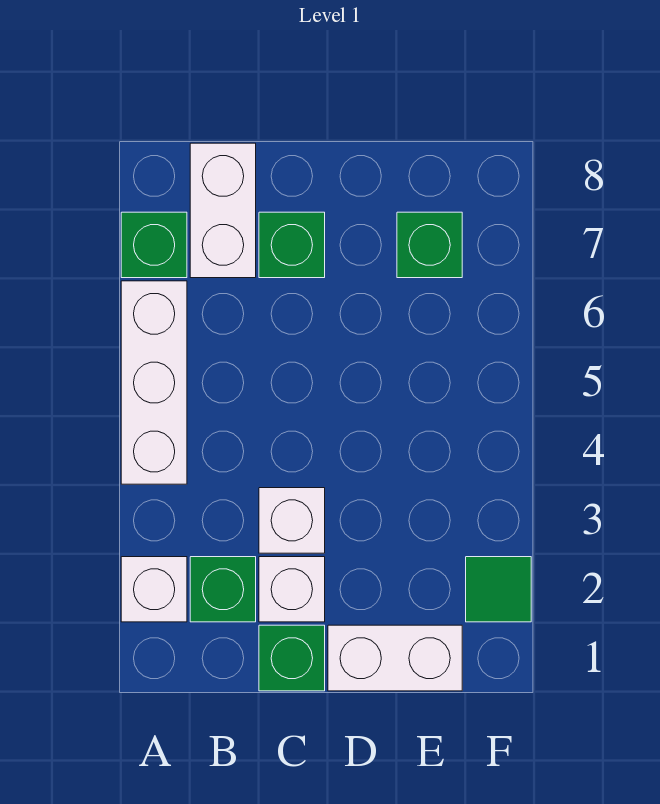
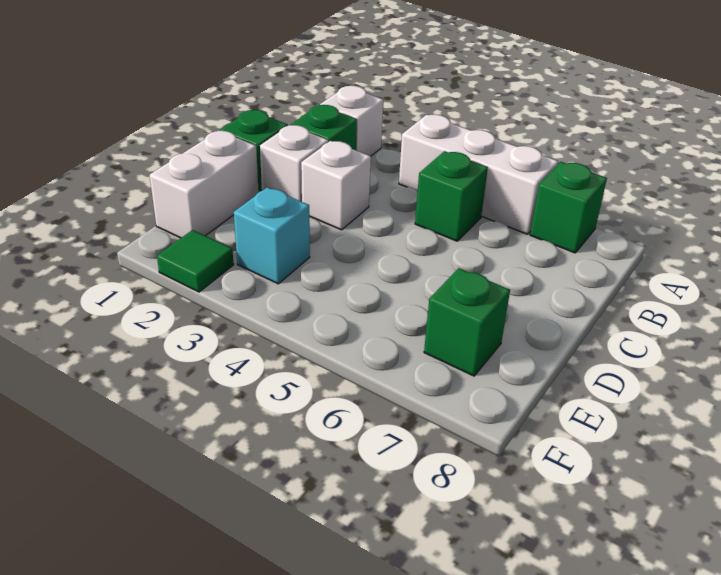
white 1x2 brick [190,143,256,278] -> none
green 1x1 brick [259,212,325,278] -> green 1x1 brick moved to [415,151,488,241]
none -> cyan 1x1 brick [234,187,310,284]

